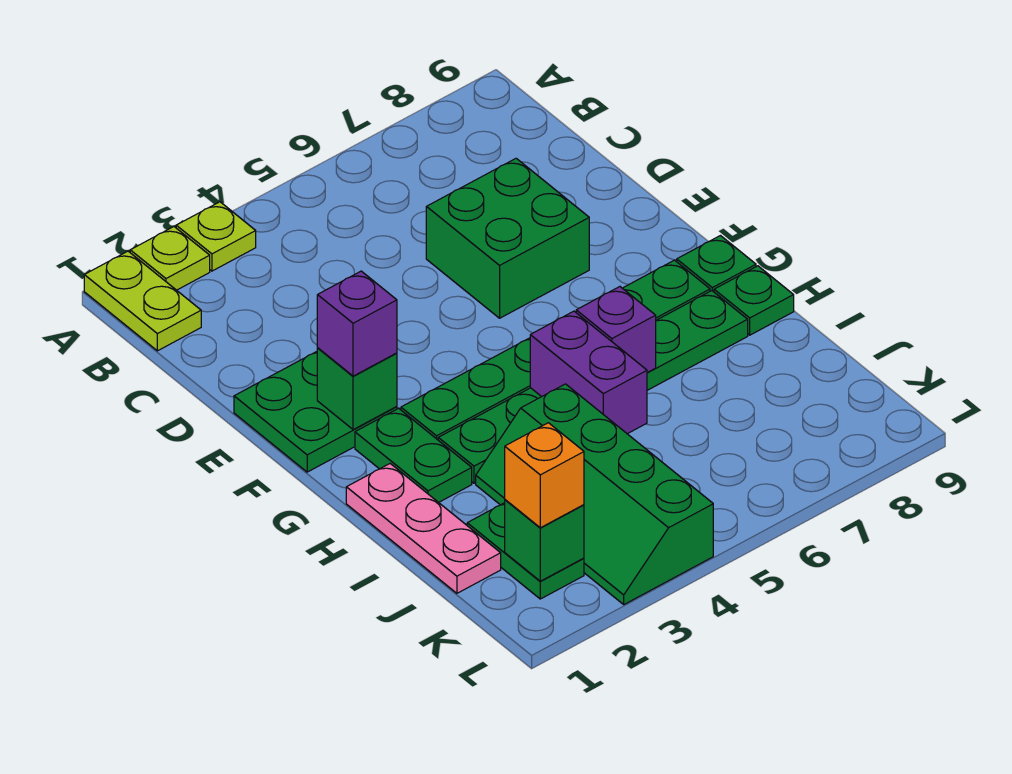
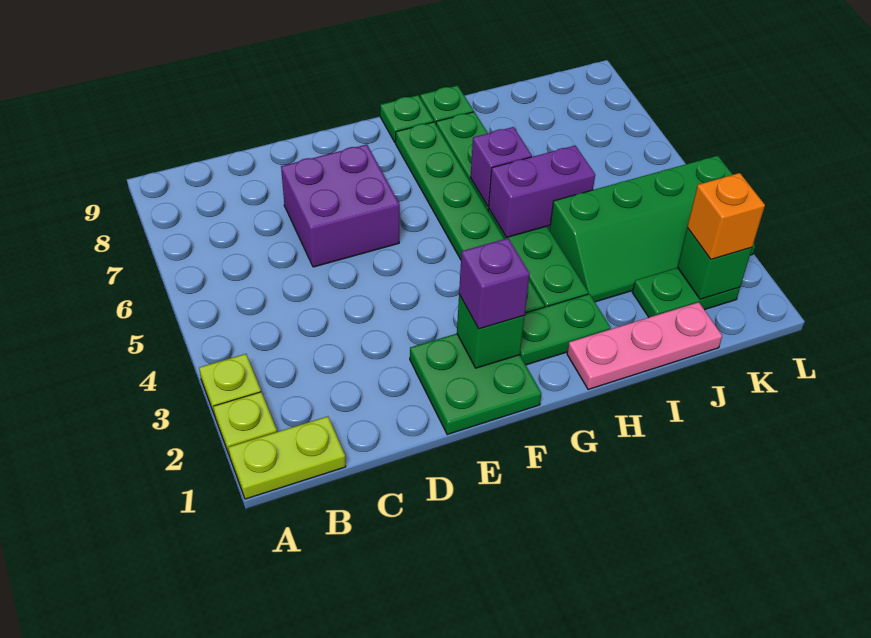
green 2x2 brick [426,158,589,318] -> purple 2x2 brick [281,144,400,267]

